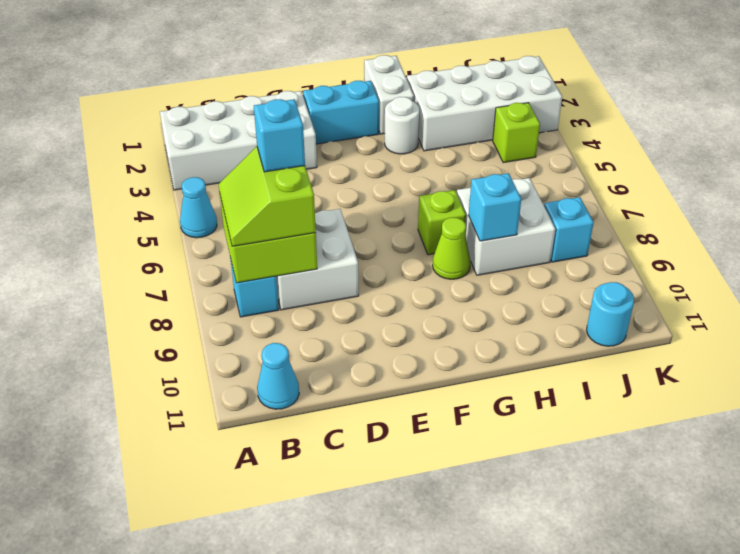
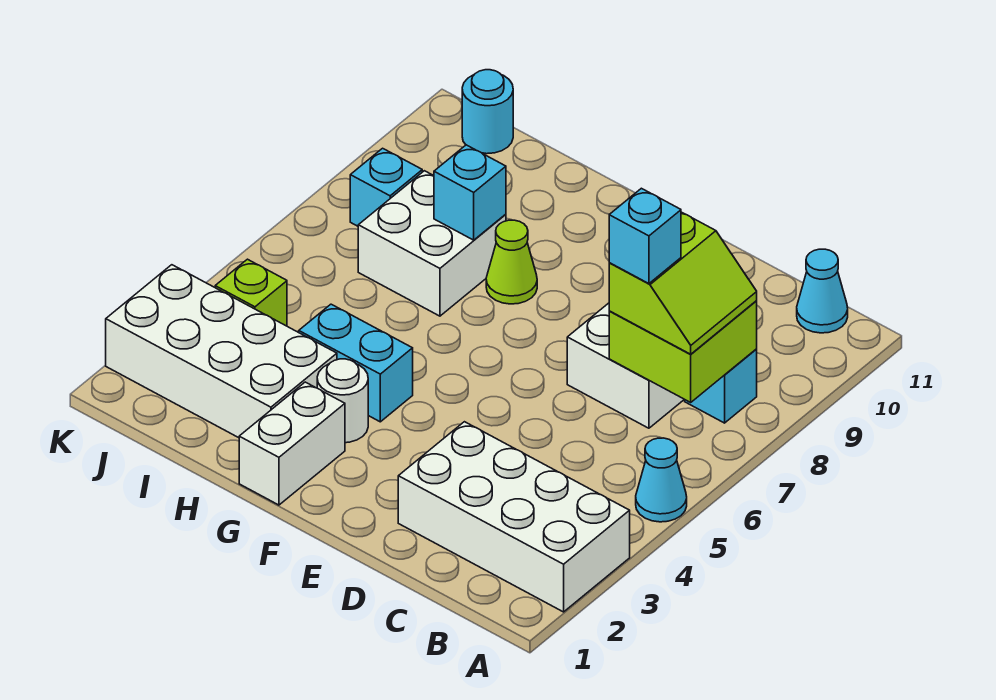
cyan 1x2 brick [303,81,379,144] -> cyan 1x2 brick moved to [299,304,413,422]
lime 1x1 brick [418,190,466,255] -> none

